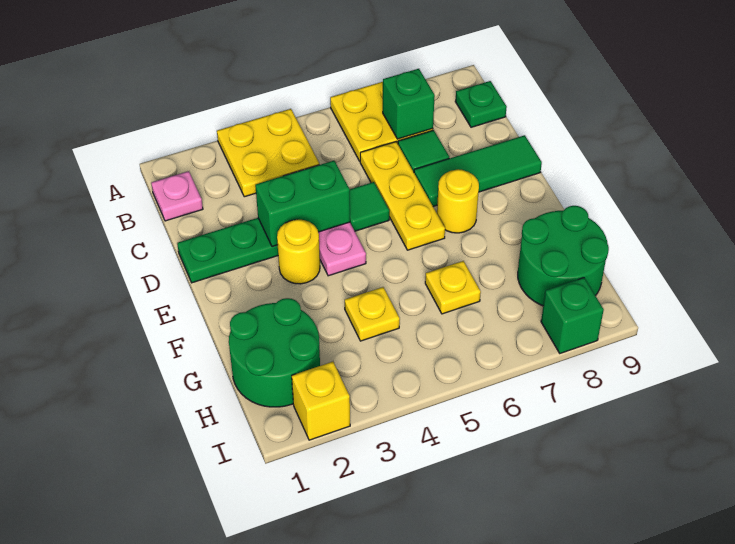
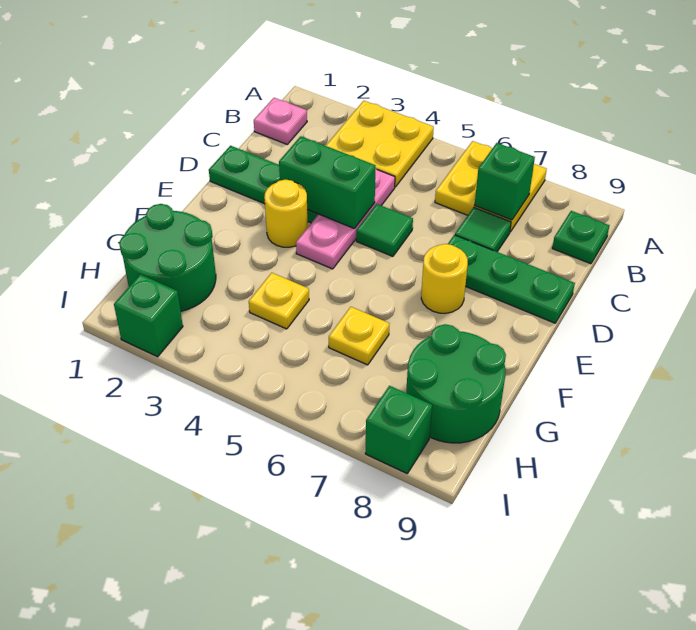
yellow 1x3 plate [360,142,445,250] -> none
green 1x3 tile [414,135,542,207] -> green 1x3 plate [448,235,575,323]
yellow 1x1 brick [292,362,350,440] -> green 1x1 brick [114,274,183,357]

